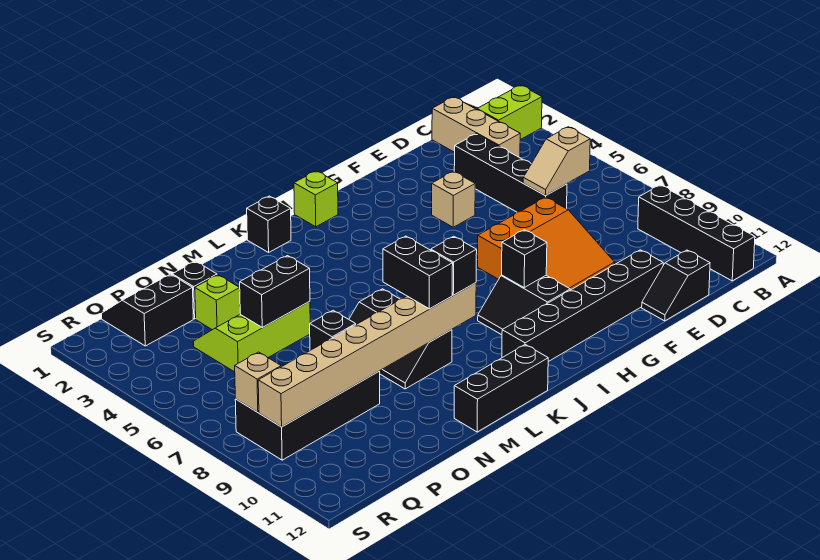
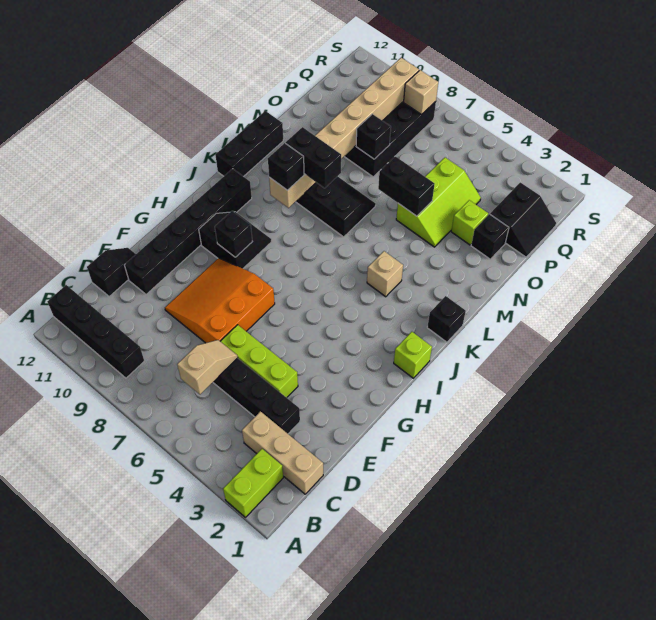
none -> lime 1x3 brick [220,325,298,398]
tan 1x1 brick [432,171,475,227] -> tan 1x1 brick moved to [367,251,403,297]
black 1x2 brick [240,256,310,328] -> black 1x2 brick turned to [378,156,434,216]

